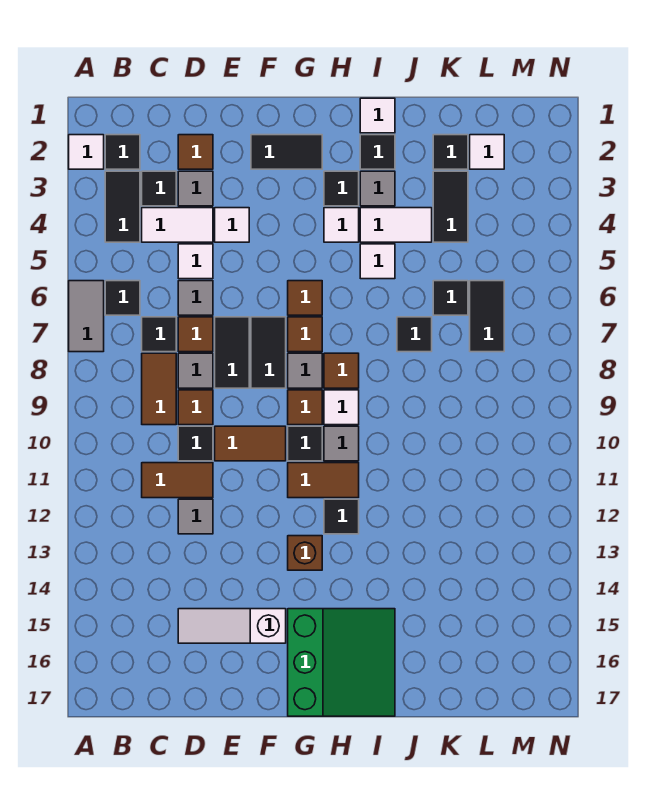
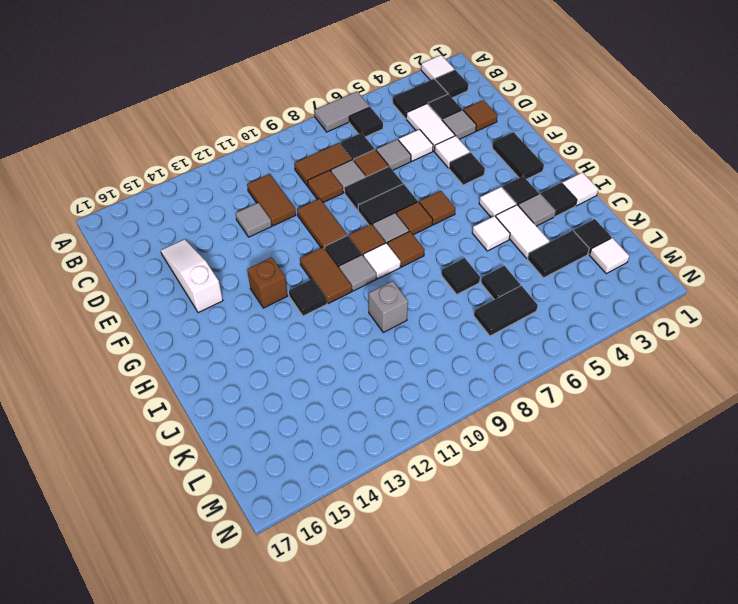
black 1x1 tile [178,426,213,461] -> black 1x1 tile moved to [449,152,485,185]
green 3x3 slope [288,609,395,716] -> none
none -> grey 1x1 brick [369,281,408,332]

